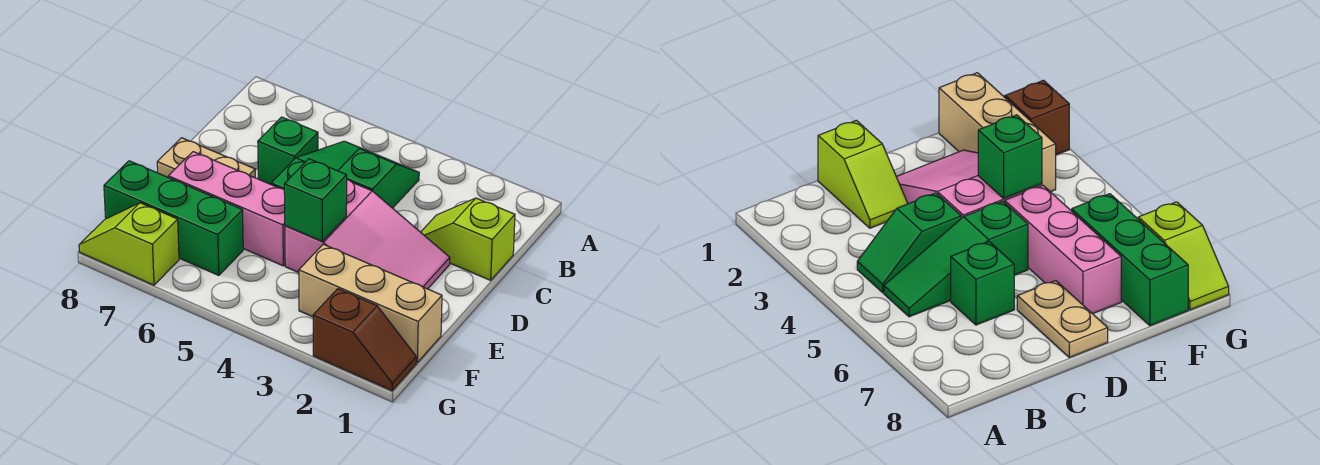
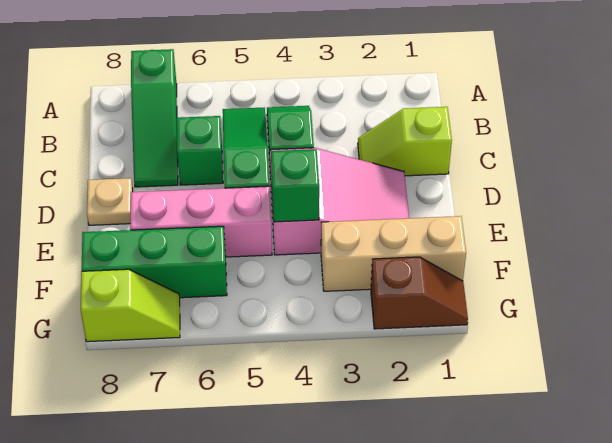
none -> green 1x3 slope [131,49,178,187]
tan 1x2 plate [157,138,255,178] -> tan 1x1 plate [87,178,133,225]
lime 1x2 slope [79,203,179,285] -> lime 1x2 slope turned to [81,269,180,342]

